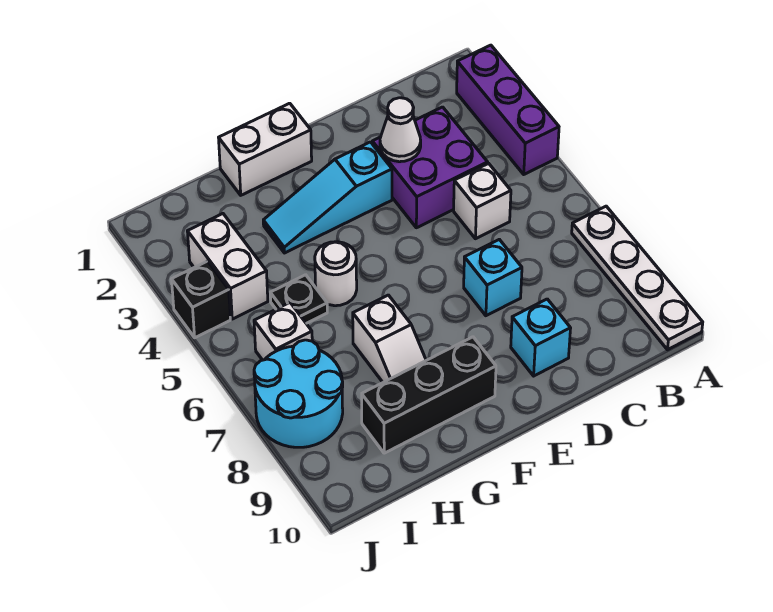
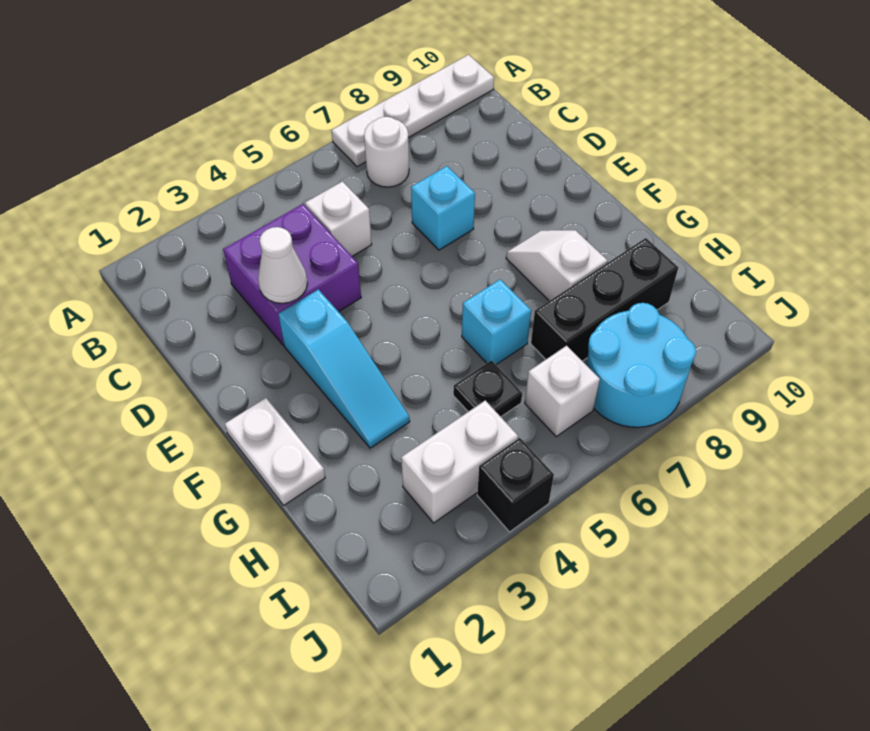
purple 1x3 brick [457,45,559,174] -> none
cyan 1x1 brick [511,299,571,376] -> cyan 1x1 brick moved to [462,279,531,365]
white 1x2 brick [219,103,312,195] -> white 1x2 plate [225,398,325,505]
black 1x3 brick [362,337,496,453] -> black 1x3 brick turned to [531,238,678,361]
white 1x1 round brick [315,242,357,306] -> white 1x1 round brick moved to [364,117,409,187]
white 1x2 slope [353,295,426,382] -> white 1x2 slope turned to [506,230,608,301]

